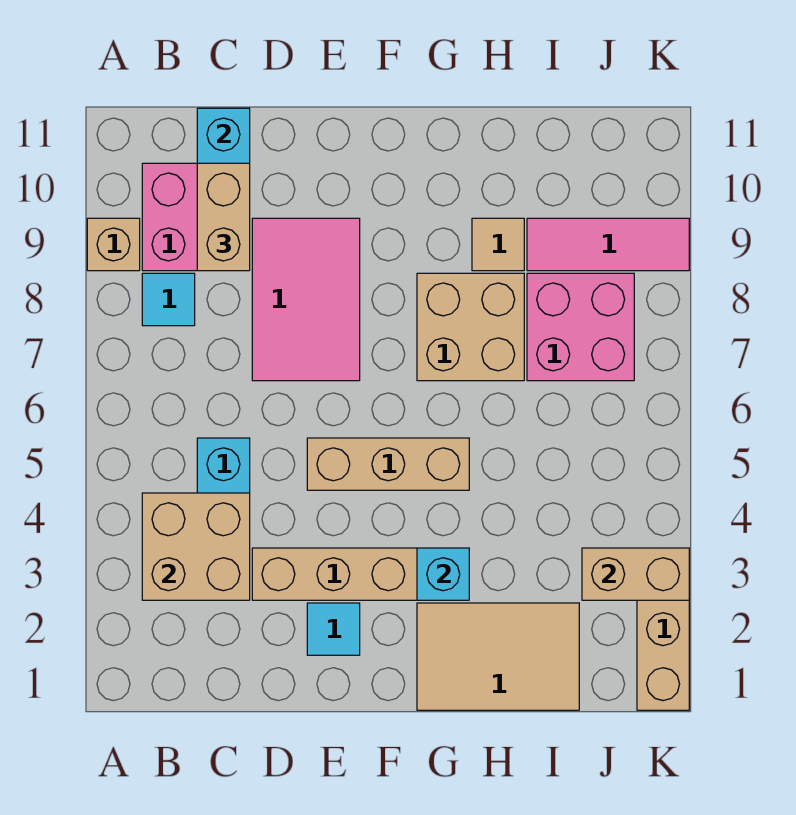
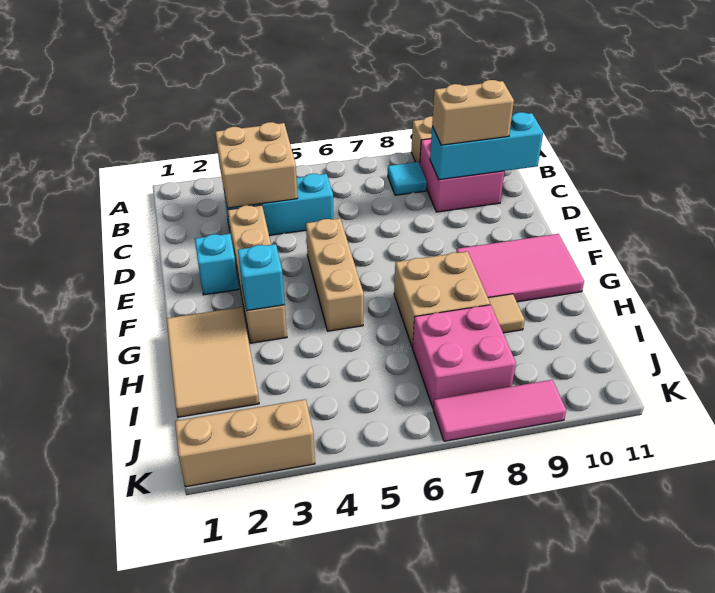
pink 2x3 tile [252,218,360,381] -> pink 2x3 tile moved to [456,234,584,302]
cyan 1x1 tile [307,603,360,655] -> cyan 1x1 brick [195,234,238,295]
pink 1x3 tile [527,218,689,271] -> pink 1x3 tile turned to [433,380,566,441]
tan 1x2 brick [582,548,689,600] -> none

